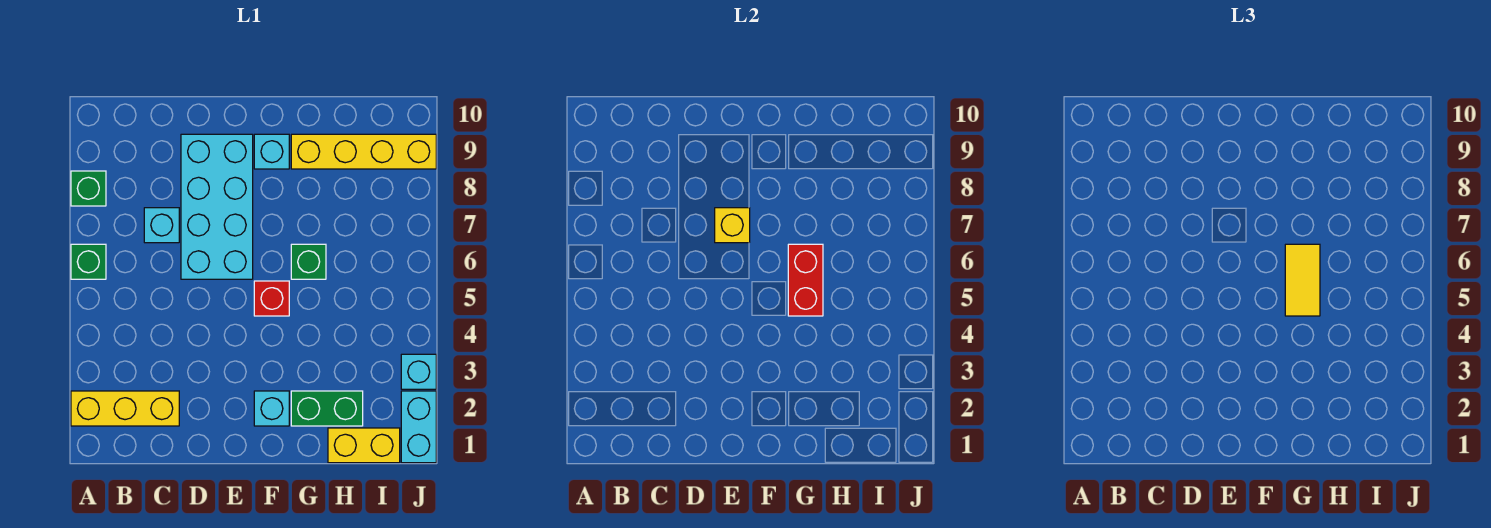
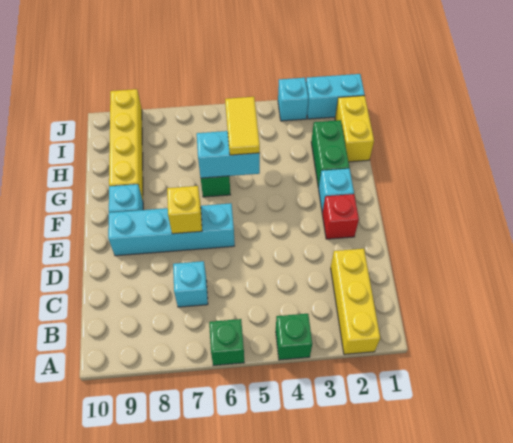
green 1x1 brick [71,171,106,206] -> green 1x1 brick moved to [276,314,312,360]
cyan 2x4 brick [181,134,253,279] -> cyan 1x4 brick [108,203,235,256]
red 1x1 brick [254,281,289,316] -> red 1x1 brick moved to [322,194,359,239]
red 1x2 brick [788,244,823,316] -> cyan 1x2 brick [197,131,260,178]
yellow 1x2 tile [1285,244,1320,316] -> yellow 1x2 tile turned to [225,97,260,155]

